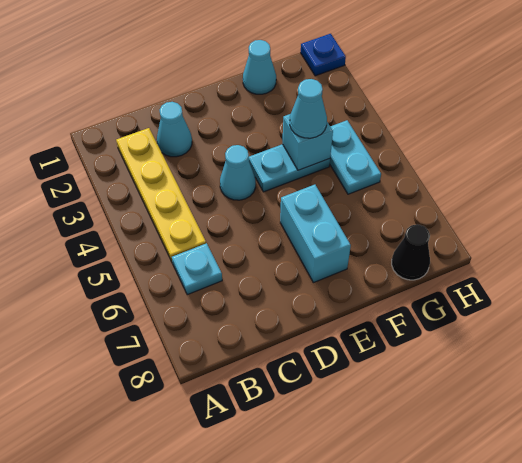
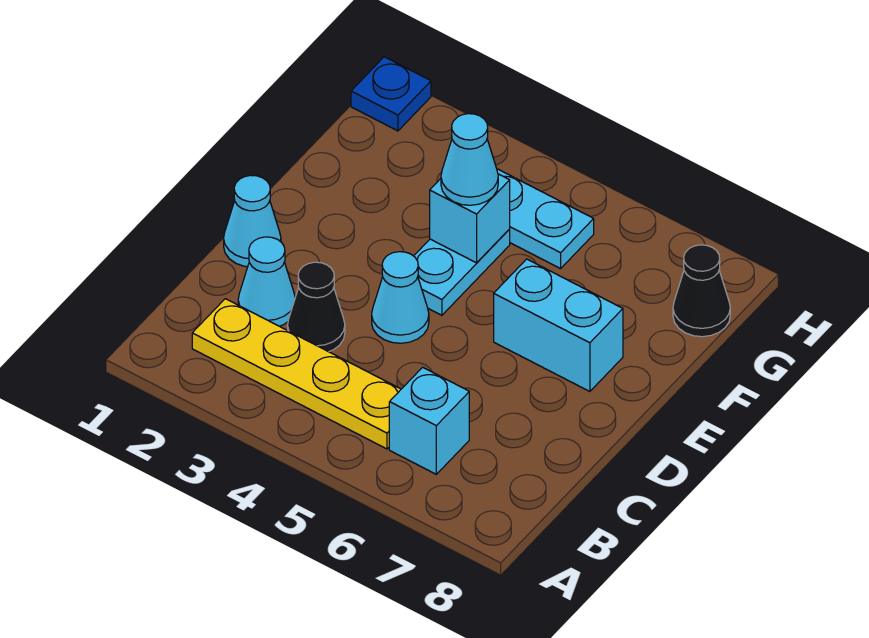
cyan 1x1 plate [172,243,222,295] -> cyan 1x1 brick [389,367,469,474]
none -> black 1x1 cone [288,262,345,352]
cyan 1x1 cone [243,40,276,94] -> cyan 1x1 cone moved to [224,175,281,267]

